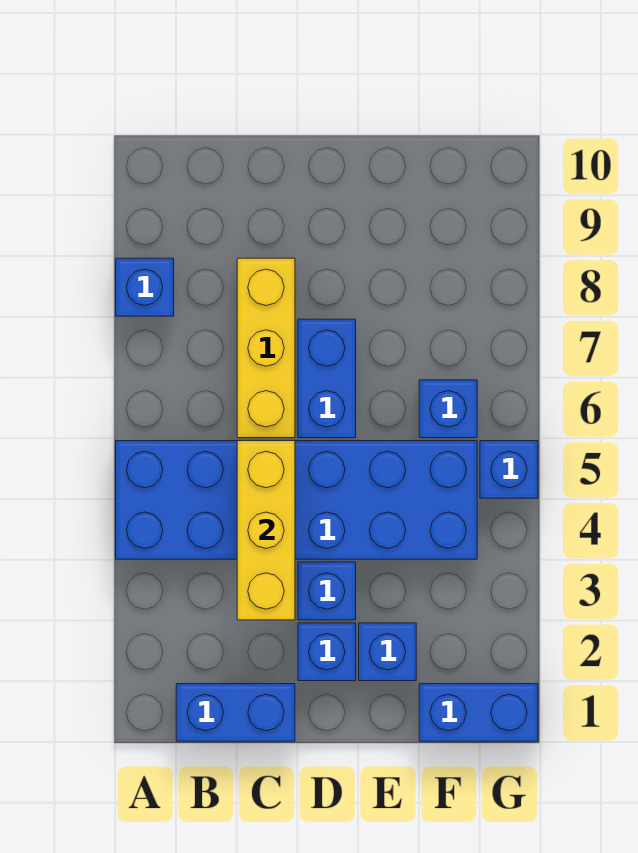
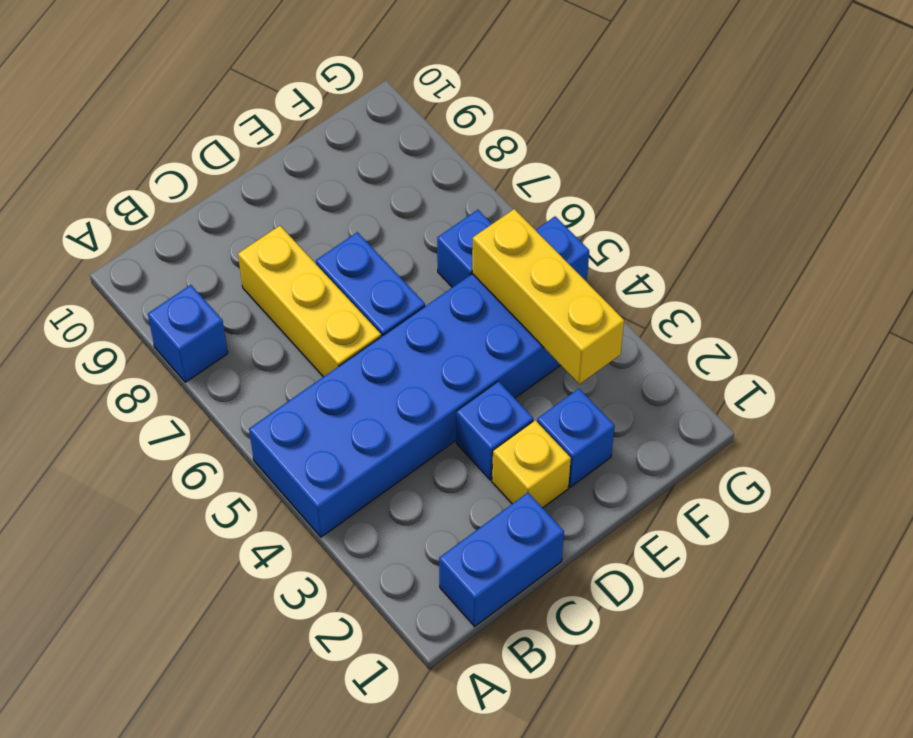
yellow 1x3 brick [237,441,295,620] -> yellow 1x3 brick moved to [472,209,624,384]
blue 1x1 brick [298,623,356,681] -> yellow 1x1 brick [492,420,571,508]
blue 1x2 brick [419,684,538,741] -> none

